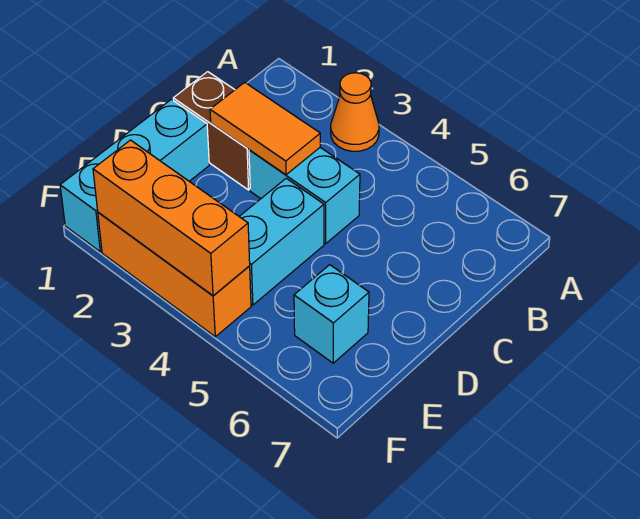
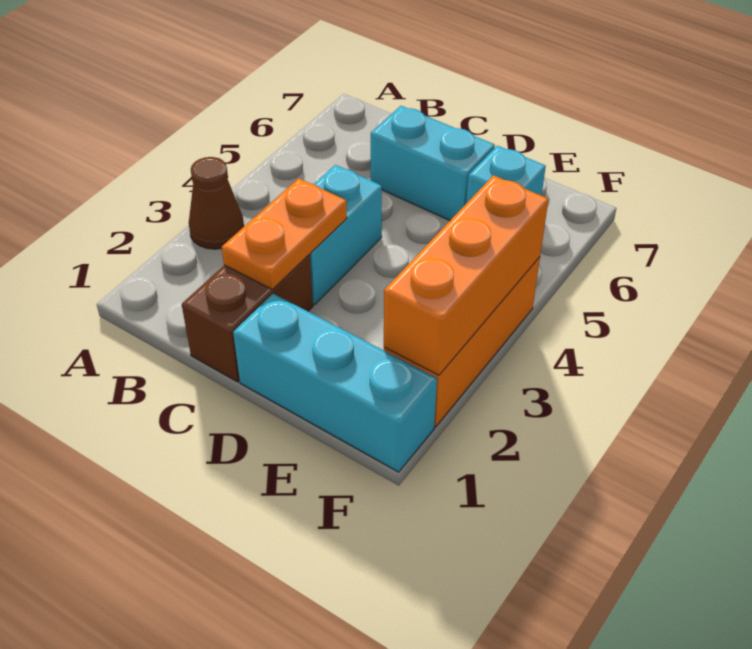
orange 1x1 cone [331,73,379,151] -> brown 1x1 cone [189,157,244,249]
orange 1x2 tile [210,82,320,175] -> orange 1x2 plate [222,178,347,289]
cyan 1x2 brick [239,178,324,305] -> cyan 1x2 brick moved to [371,106,495,220]

